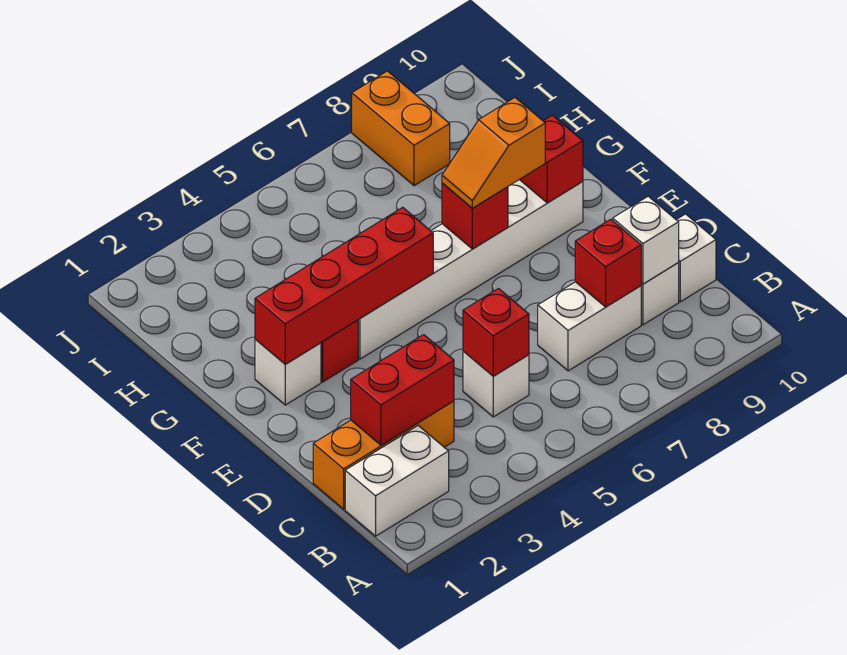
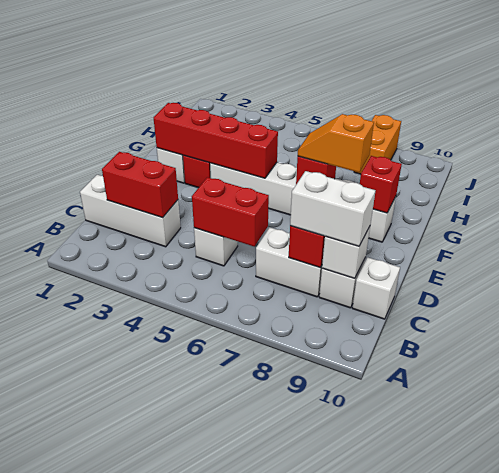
white 1x2 brick [345,426,449,536] -> white 1x2 brick moved to [290,171,375,246]
orange 1x3 brick [313,401,454,509] -> white 1x3 brick [80,175,181,247]
red 1x1 brick [463,289,529,376] -> red 1x2 brick [192,177,269,247]

